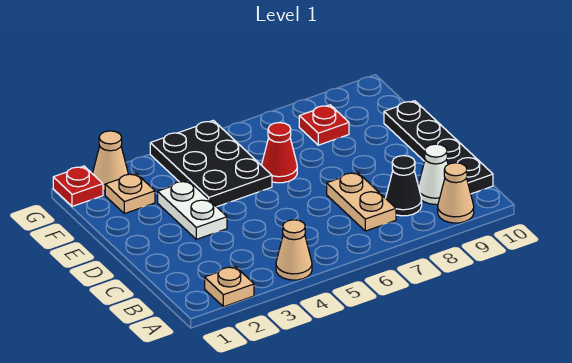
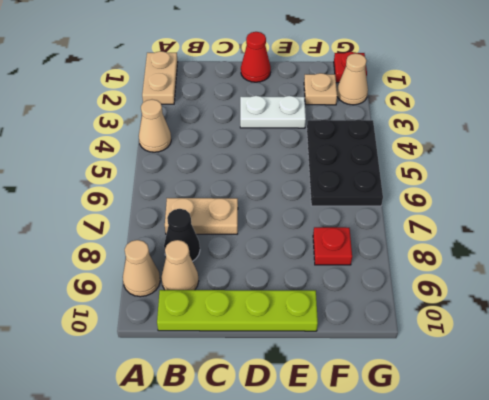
tan 1x1 plate [205,266,254,307] -> tan 1x2 plate [142,51,178,104]
white 1x1 cone [418,144,448,204] -> tan 1x1 cone [162,240,199,290]
black 1x4 plate [384,101,493,194] -> lime 1x4 plate [157,290,318,331]
black 2x3 plate [150,120,272,207] -> black 2x3 plate turned to [307,120,383,206]
red 1x1 cone [261,123,297,183] -> red 1x1 cone moved to [241,32,271,82]

